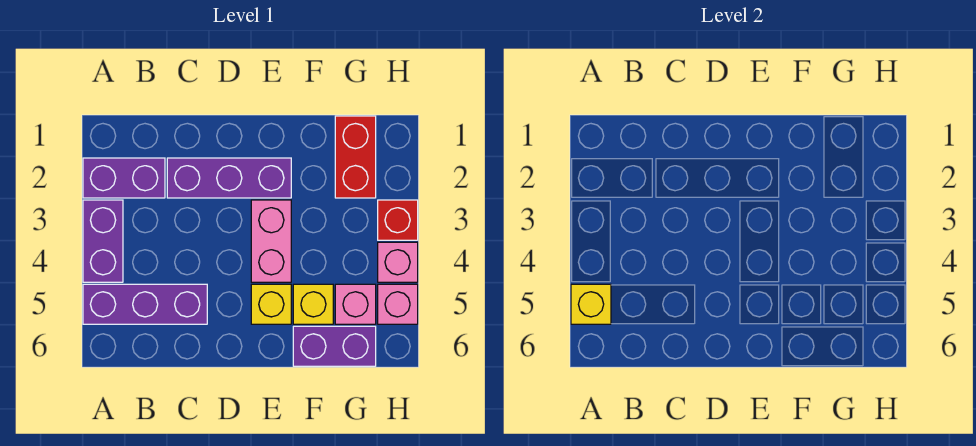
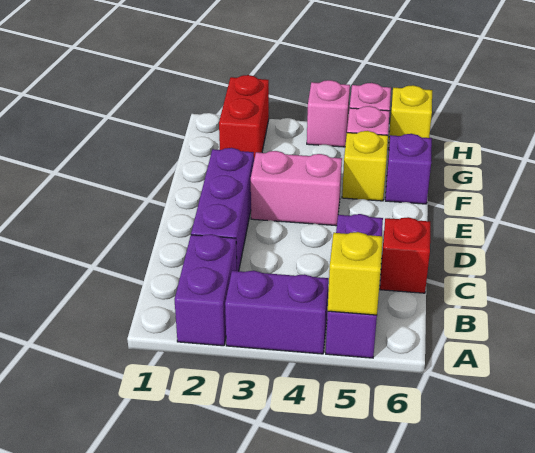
yellow 1x1 brick [251,284,291,324] -> yellow 1x1 brick moved to [388,85,432,150]
purple 1x2 brick [293,326,376,366] -> purple 1x1 brick [385,134,432,204]
red 1x2 brick [335,116,376,198] -> red 1x2 brick turned to [219,75,269,159]
red 1x1 brick [378,200,418,240] -> red 1x1 brick moved to [380,217,430,293]

